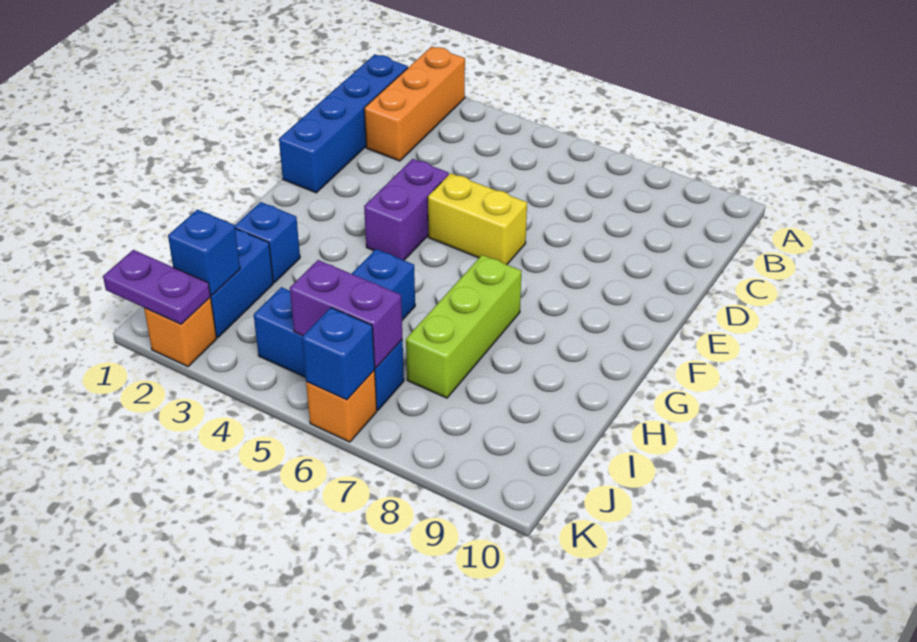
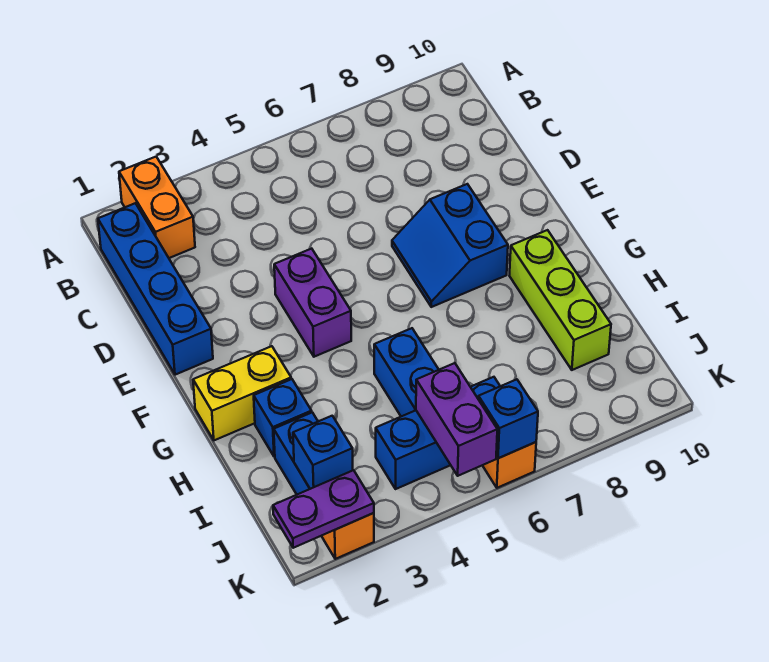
orange 1x3 brick [364,47,465,161] -> orange 1x2 brick [119,157,195,258]
yellow 1x2 brick [428,173,527,265] -> yellow 1x2 brick moved to [193,346,291,440]
none -> blue 2x2 slope [392,184,508,307]
lime 1x3 brick [406,255,522,398] -> lime 1x3 brick moved to [510,230,611,370]
purple 1x2 brick [290,260,403,368] -> purple 1x2 brick turned to [416,363,497,476]

